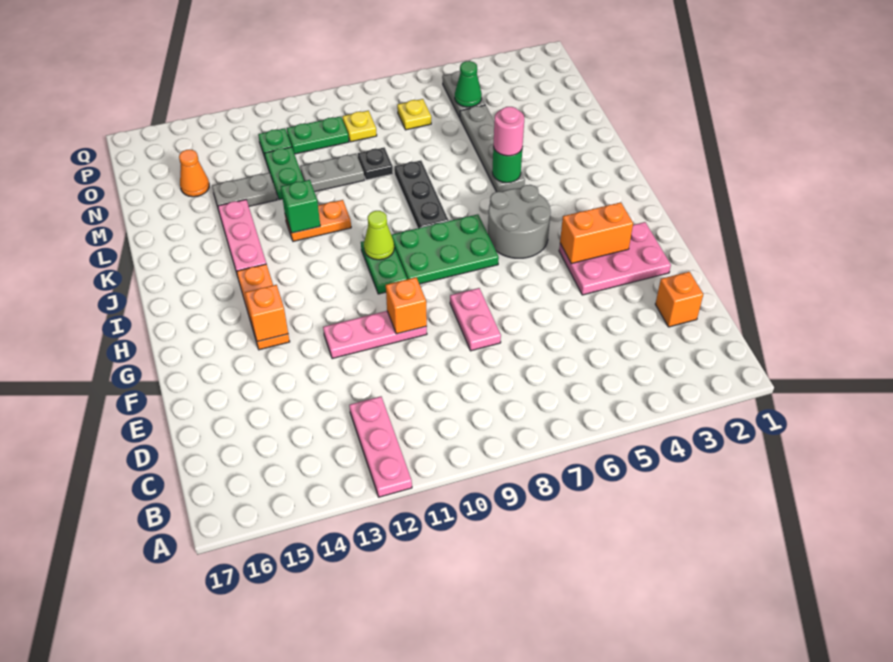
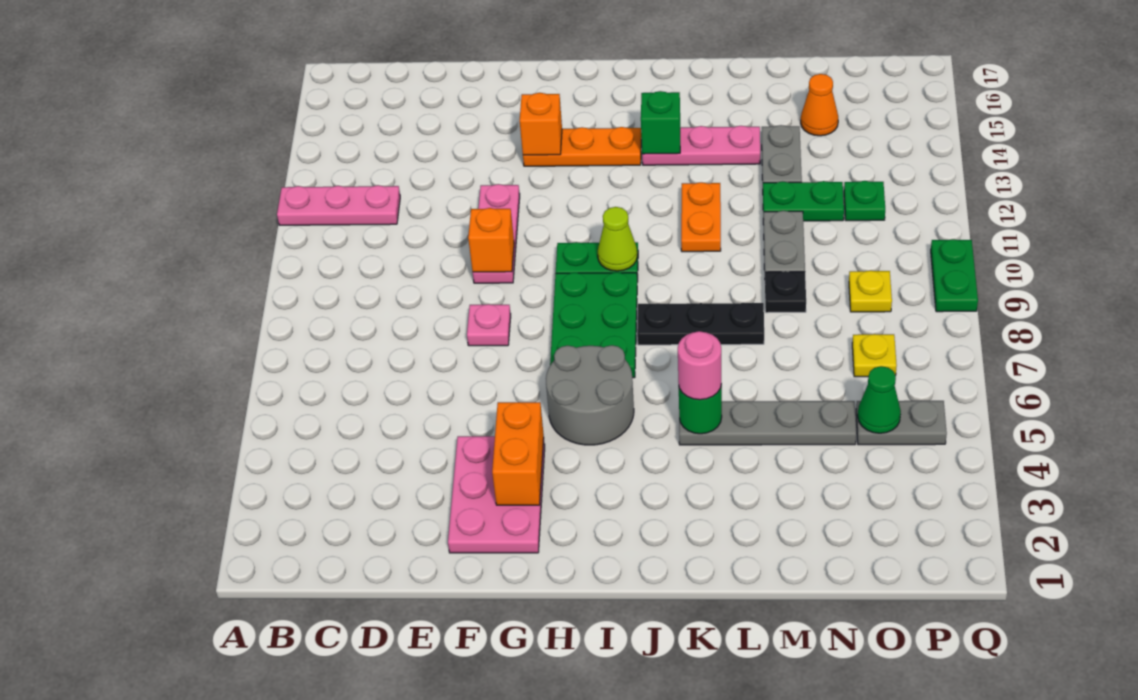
orange 1x1 brick [655,272,703,327] -> none
pink 1x2 plate [450,288,501,351] -> pink 1x1 plate [467,304,511,346]
green 1x1 brick [281,180,320,233] -> green 1x1 brick moved to [641,91,680,154]
green 1x2 plate [287,116,349,154] -> green 1x2 plate moved to [931,239,978,312]

